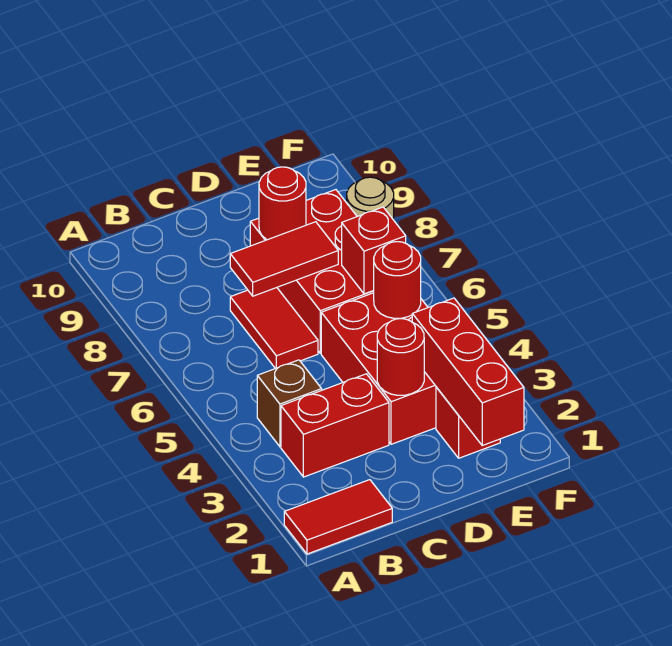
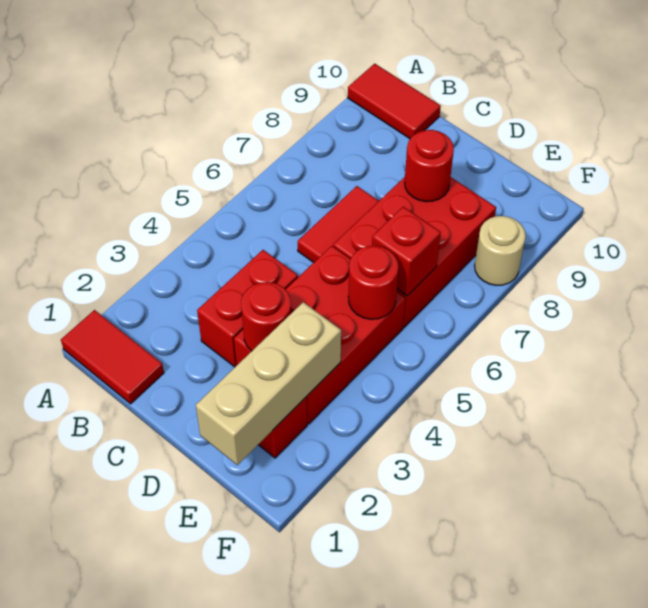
red 1x2 brick [281,374,389,477] -> red 1x2 brick turned to [197,250,298,367]
brown 1x1 brick [257,360,322,447] -> none
red 1x2 tile [230,222,338,296] -> red 1x2 tile moved to [348,64,441,139]
red 1x3 brick [412,298,524,445] -> tan 1x3 brick [196,302,341,465]

